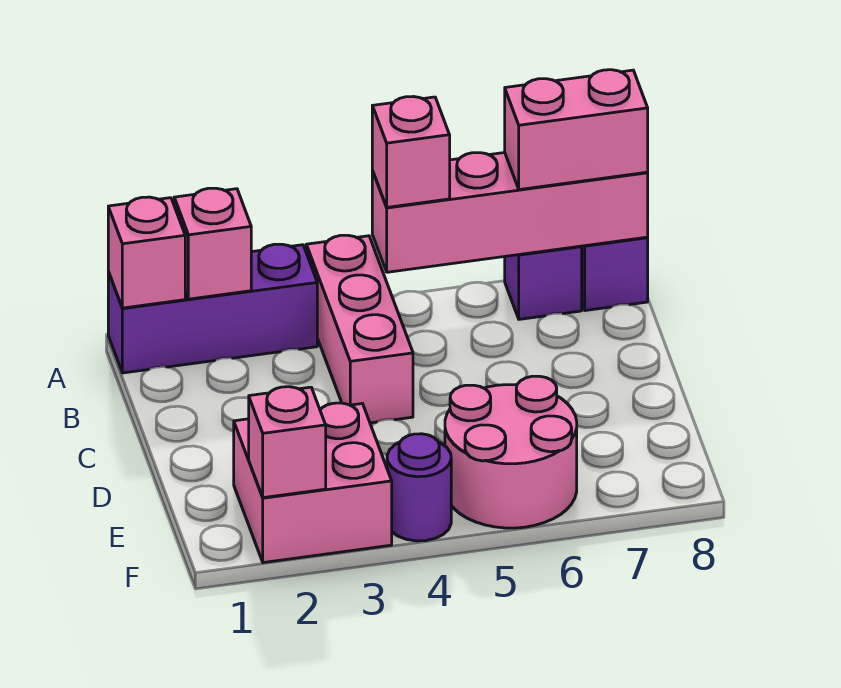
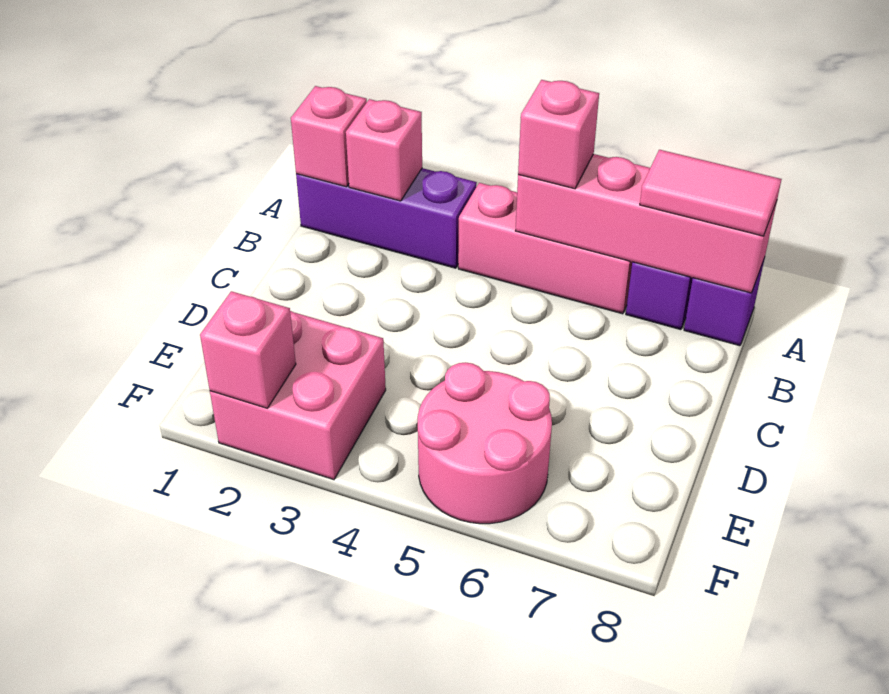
pink 1x3 brick [306,235,413,423] -> pink 1x3 brick turned to [458,183,632,314]
pink 1x2 brick [505,70,648,190] -> pink 1x2 tile [640,150,782,236]
purple 1x1 round brick [387,434,451,541] -> none

